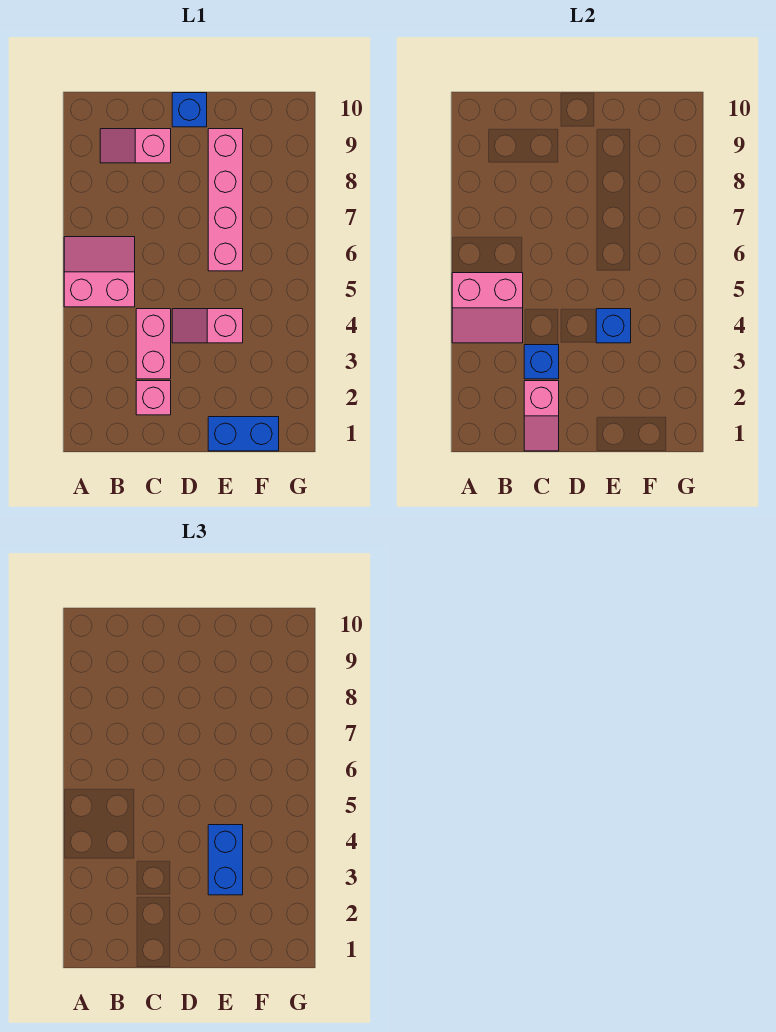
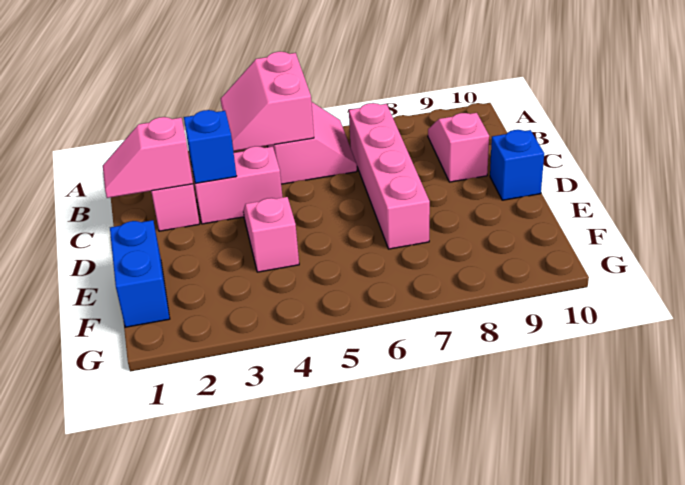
blue 1x2 brick [208,825,243,895] -> none
blue 1x1 brick [596,309,631,343] -> none
pink 1x4 brick [208,129,243,271] -> pink 1x4 brick turned to [349,103,430,249]

